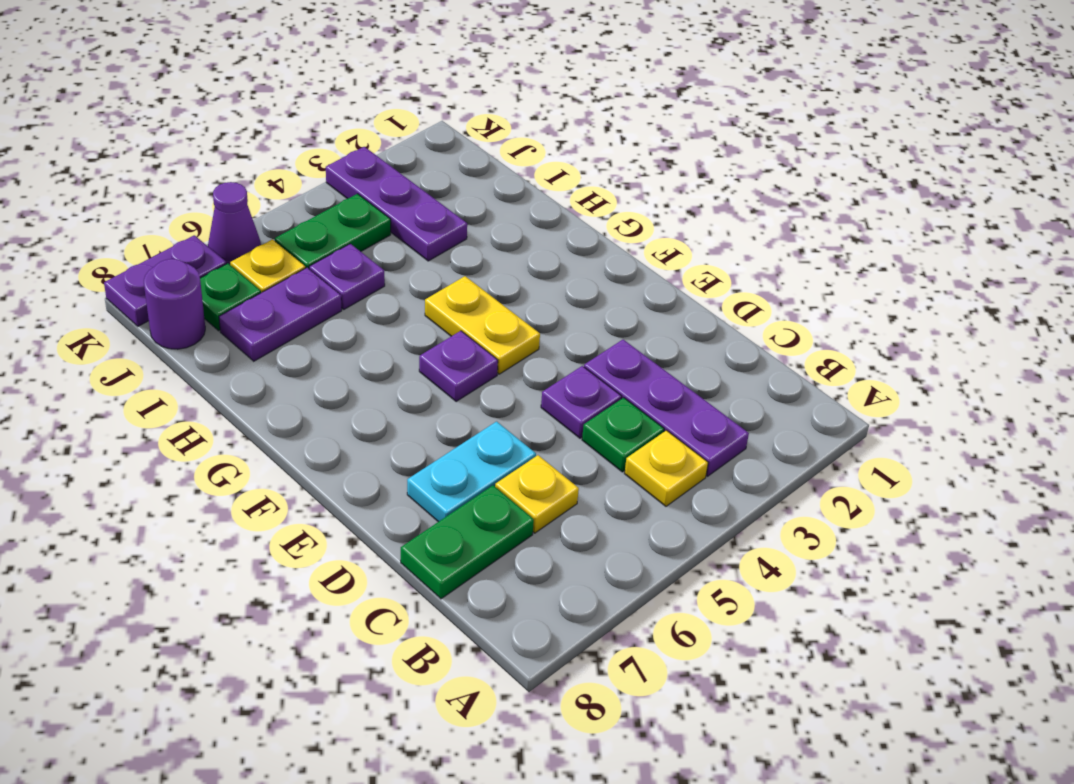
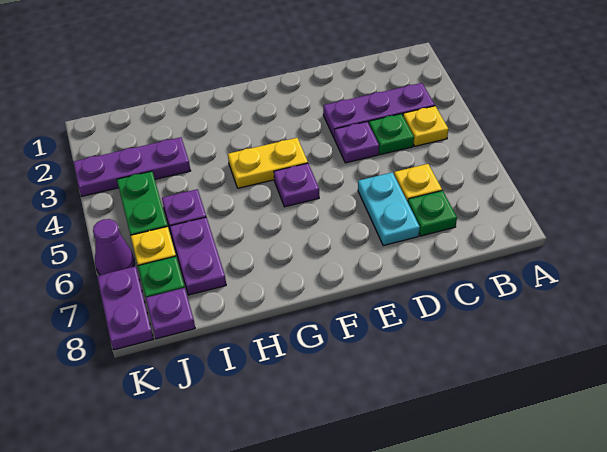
green 1x2 plate [401,486,534,599] -> green 1x1 plate [408,191,457,236]
purple 1x1 round brick [144,259,205,349] -> purple 1x1 plate [146,288,195,339]

